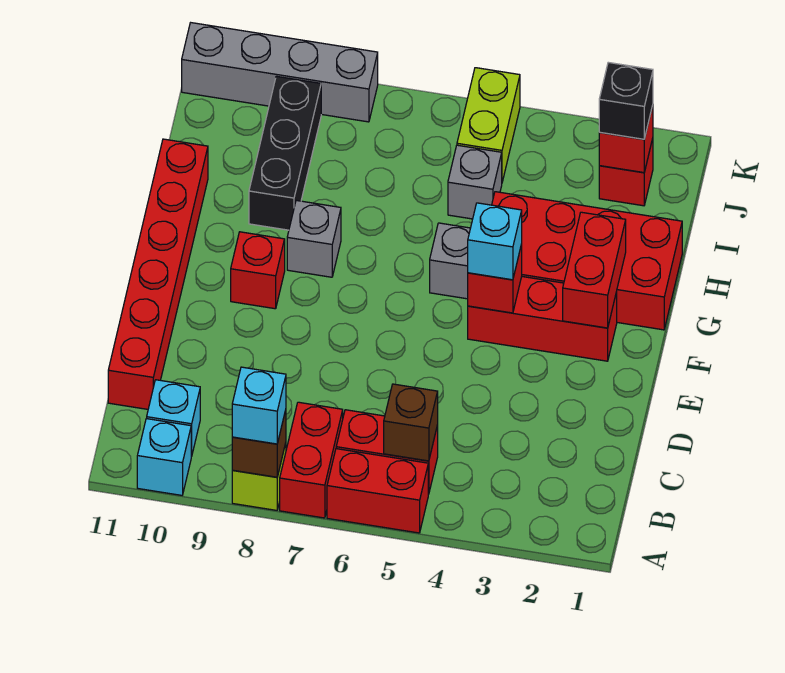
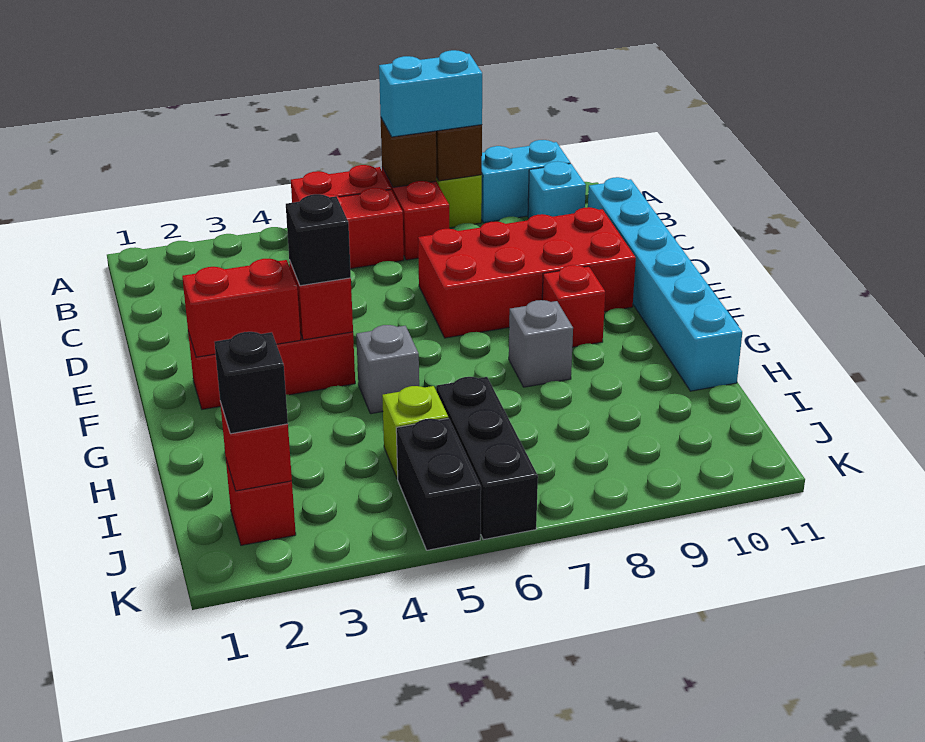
cyan 1x1 brick [232,367,286,444] -> cyan 1x2 brick [379,50,482,137]
cyan 1x1 brick [137,419,191,495] -> cyan 1x2 brick [481,140,571,223]
brown 1x1 brick [384,384,438,461] -> brown 1x1 brick moved to [381,118,436,187]
red 1x6 brick [108,139,208,409] -> cyan 1x6 brick [588,177,742,391]
red 1x2 brick [563,212,626,328] -> red 1x2 brick turned to [182,259,301,357]
cyan 1x1 brick [468,203,522,280] -> black 1x1 brick [286,194,351,286]
red 2x4 brick [492,192,682,330] -> red 2x4 brick moved to [418,207,636,338]
black 1x3 brick [249,76,321,230] -> black 1x3 brick moved to [436,377,538,540]
grey 1x1 brick [448,145,502,219] -> lime 1x1 brick [382,386,448,479]
lime 1x2 brick [457,68,520,182] -> black 1x2 brick [396,418,481,550]
grey 1x4 brick [182,23,378,122] -> none

